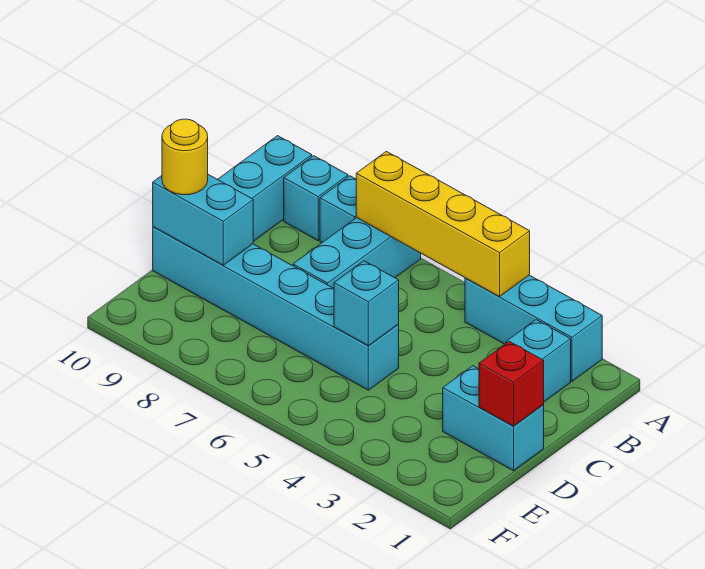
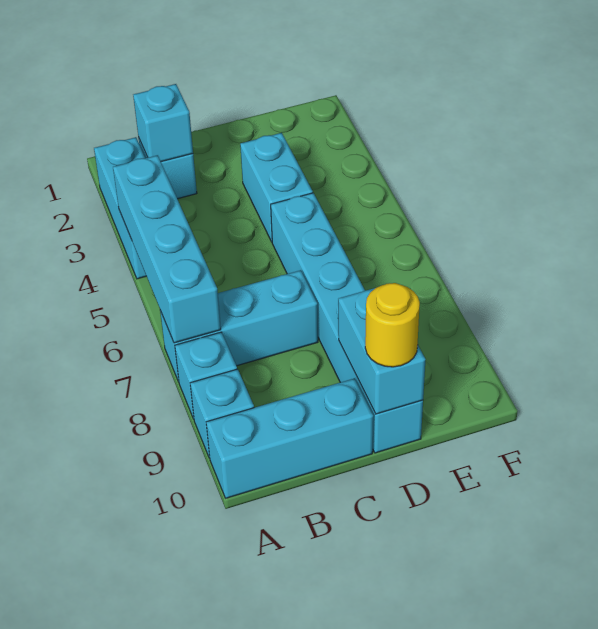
yellow 1x4 brick [356,151,530,297] -> cyan 1x4 brick [113,155,221,343]
cyan 1x2 brick [443,366,544,471] -> cyan 1x2 brick moved to [240,133,313,242]
red 1x1 brick [479,341,544,426] -> none
cyan 1x1 brick [334,261,399,346] -> cyan 1x1 brick moved to [133,84,193,162]

